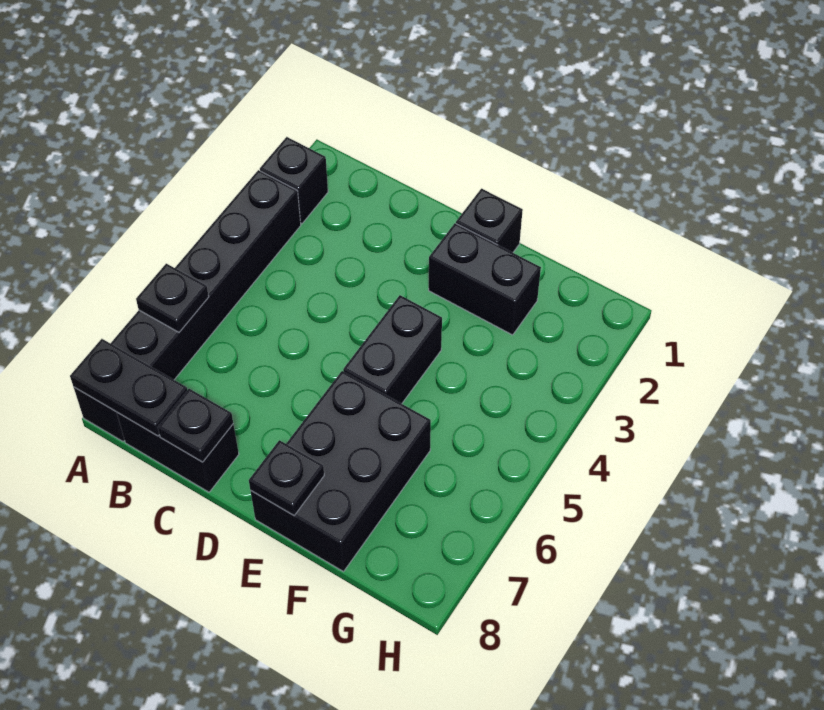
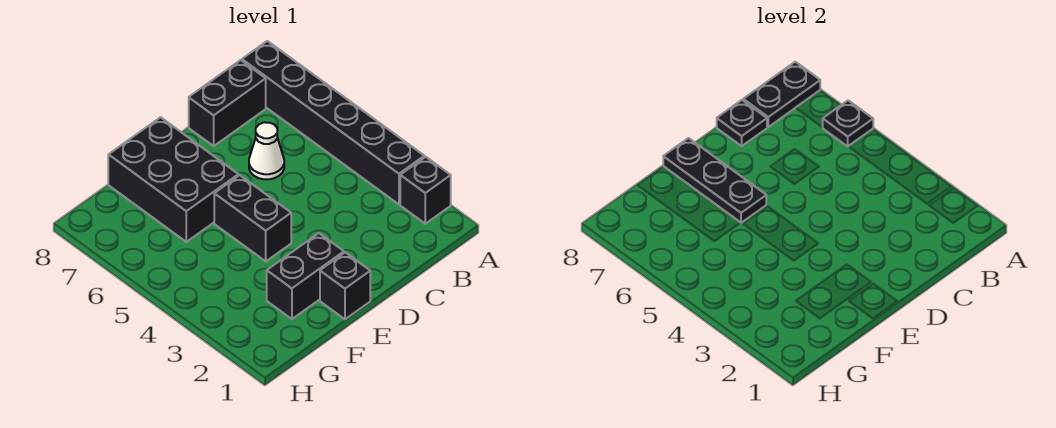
none -> white 1x1 cone [249,122,284,179]
black 1x1 plate [249,440,324,515] -> black 1x3 plate [663,138,766,223]

